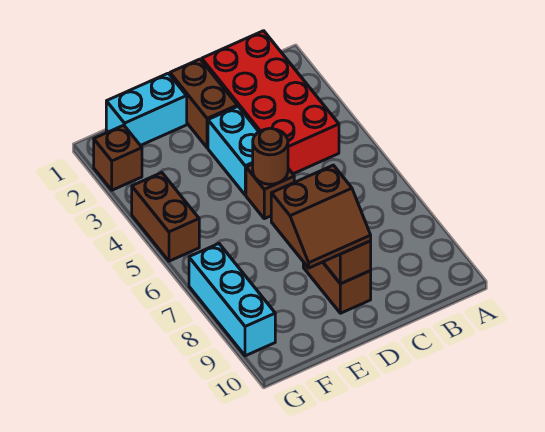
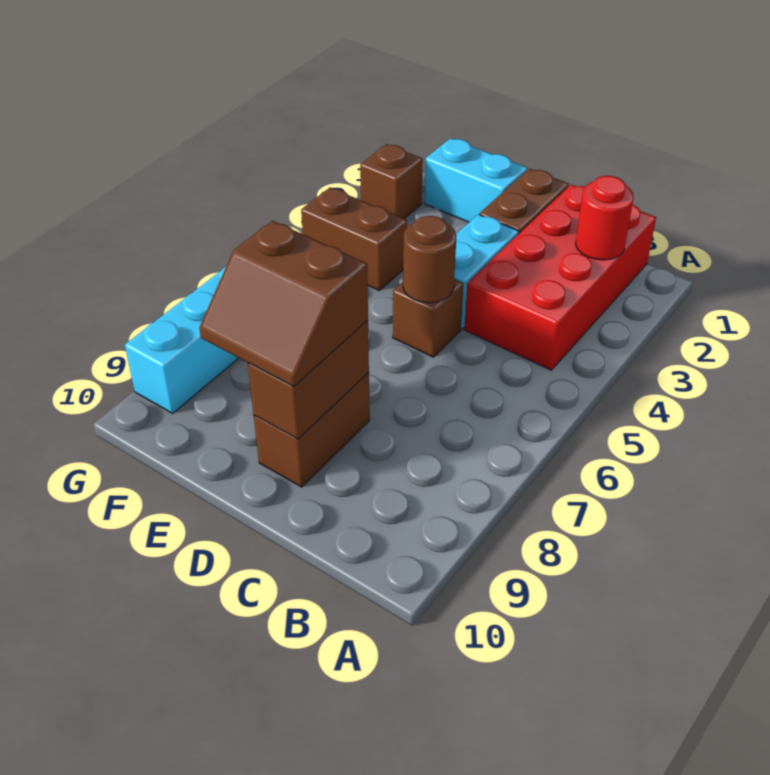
none -> red 1x1 round brick [576,176,633,260]
brown 1x2 brick [132,173,199,261] -> brown 1x2 brick turned to [301,187,407,290]

